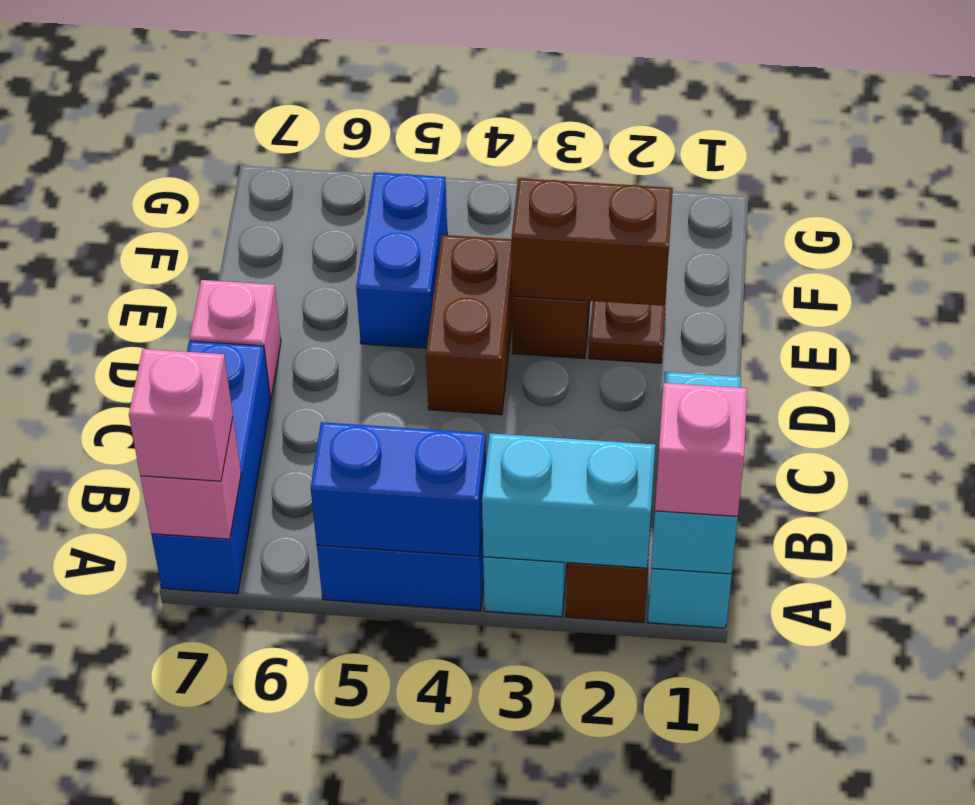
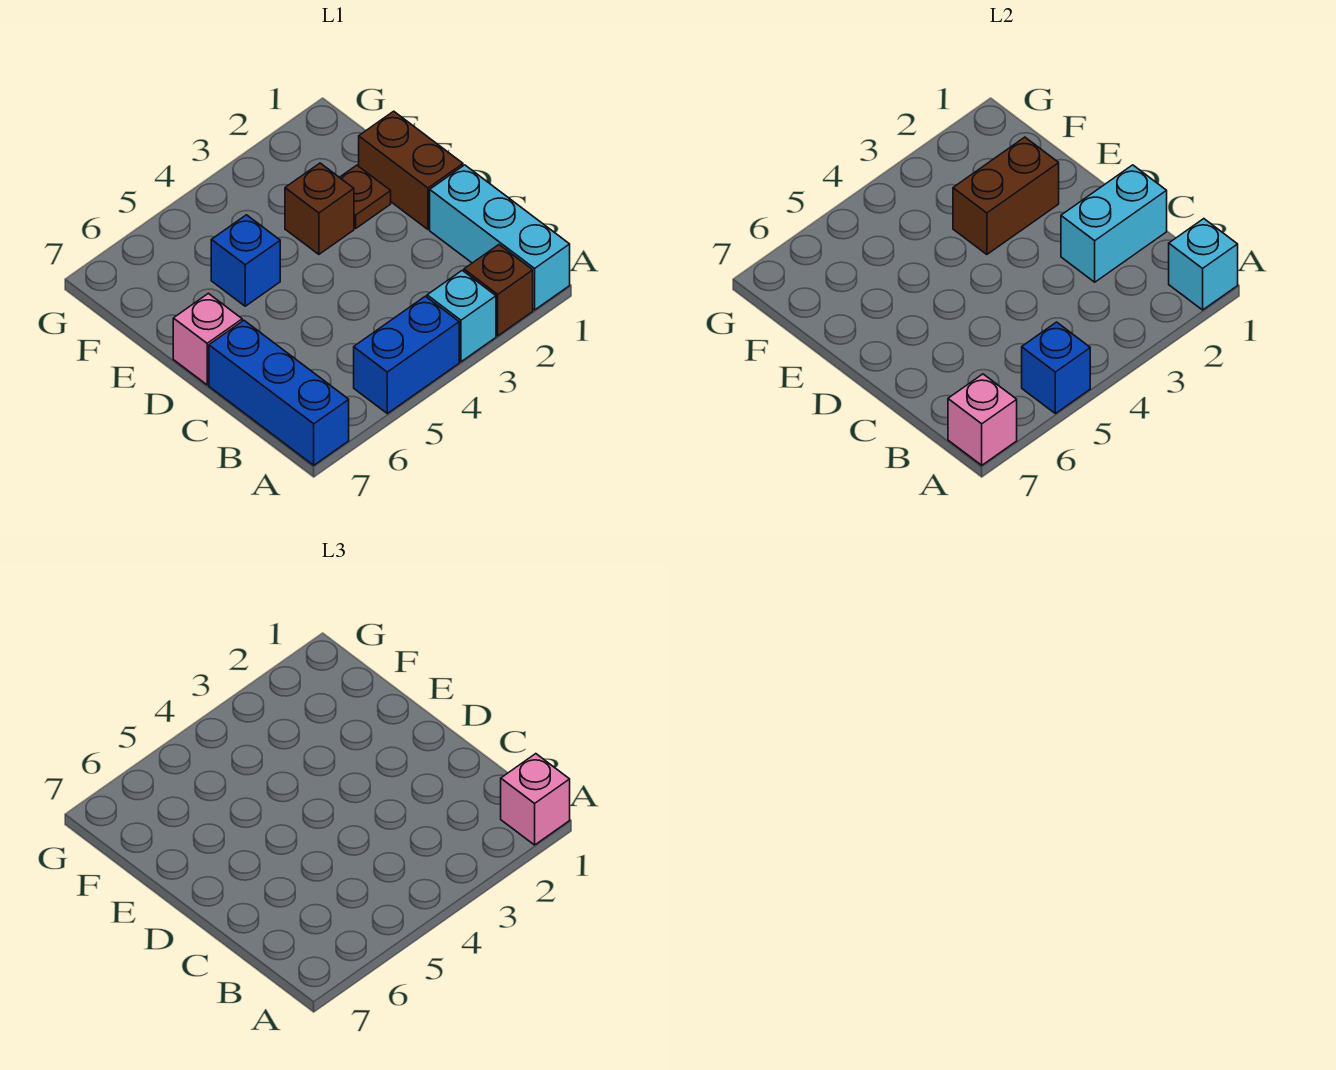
cyan 1x2 brick [482,433,655,568] -> cyan 1x2 brick moved to [1061,165,1167,282]
blue 1x2 brick [311,422,486,556] -> blue 1x1 brick [1022,322,1090,413]
pink 1x1 brick [129,349,233,481] -> none
brown 1x2 brick [426,235,512,415] -> brown 1x2 brick moved to [359,111,463,229]
blue 1x2 brick [356,173,447,348] -> blue 1x1 brick [211,215,280,306]

